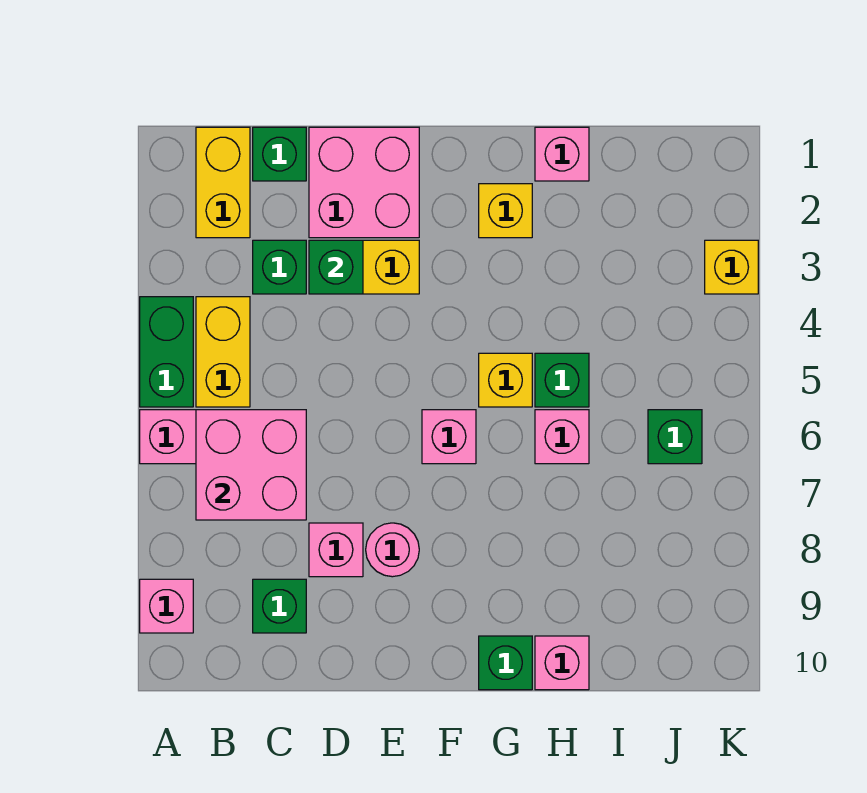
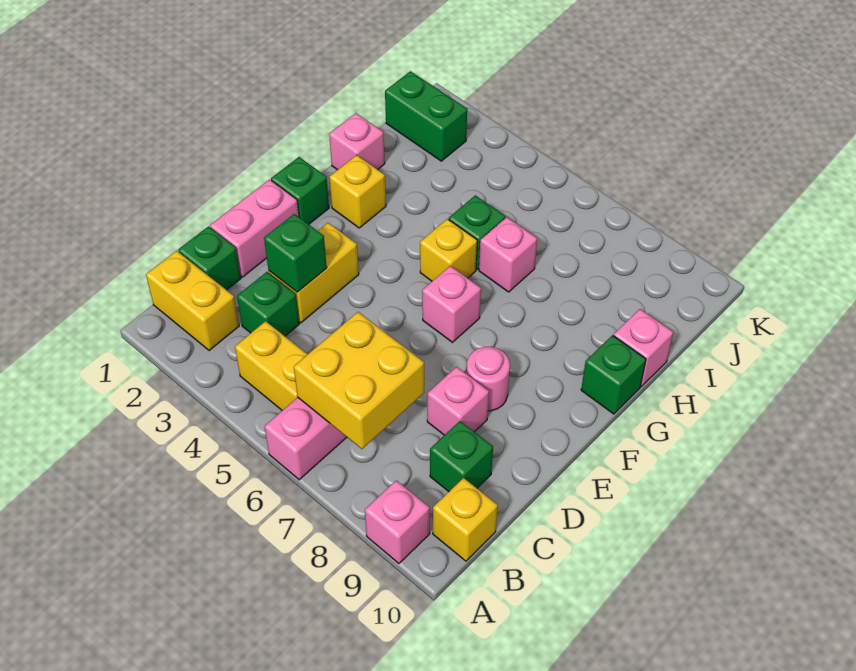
green 1x2 brick [140,297,193,407] -> green 1x2 brick moved to [385,71,467,161]
pink 2x2 brick [196,410,306,520] -> yellow 2x2 brick [294,312,424,449]
pink 2x2 brick [309,127,419,238] -> pink 1x2 brick [210,180,299,277]
green 1x1 brick [648,410,702,464] -> green 1x1 brick moved to [271,157,329,224]
yellow 1x1 brick [705,240,758,294] -> yellow 1x1 brick moved to [433,478,498,561]

